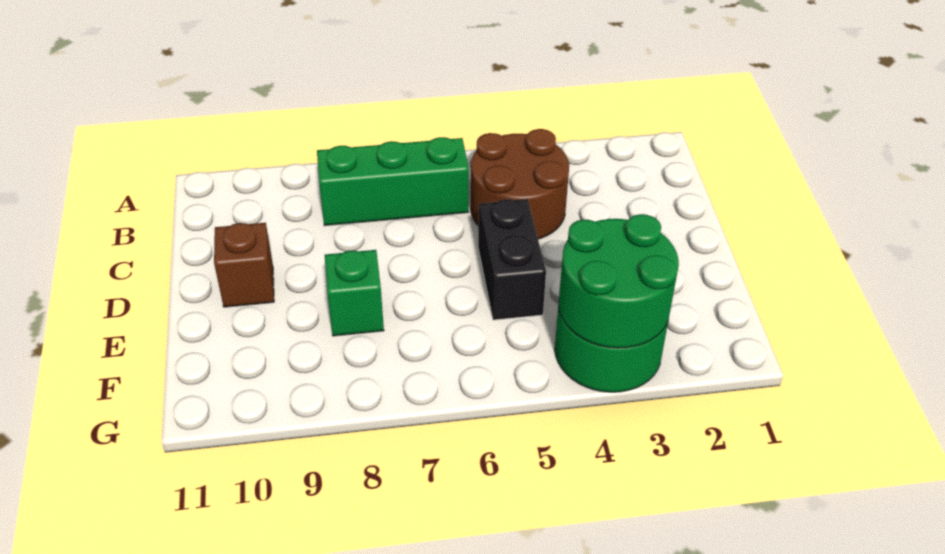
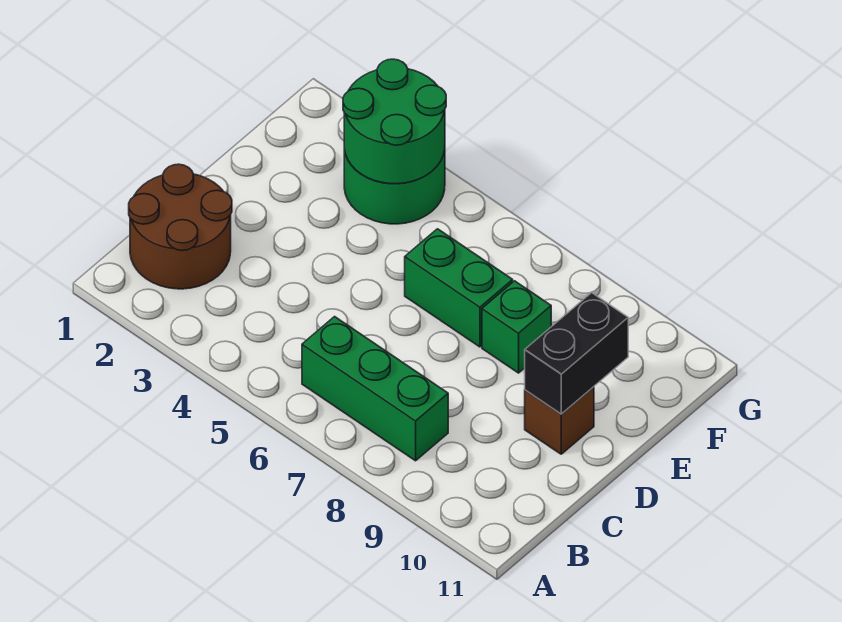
brown 2x2 round brick [471,129,569,239] -> brown 2x2 round brick moved to [129,164,232,289]
black 1x2 brick [478,199,546,320] -> black 1x2 brick moved to [525,293,628,414]
none -> green 1x2 brick [405,229,513,347]

